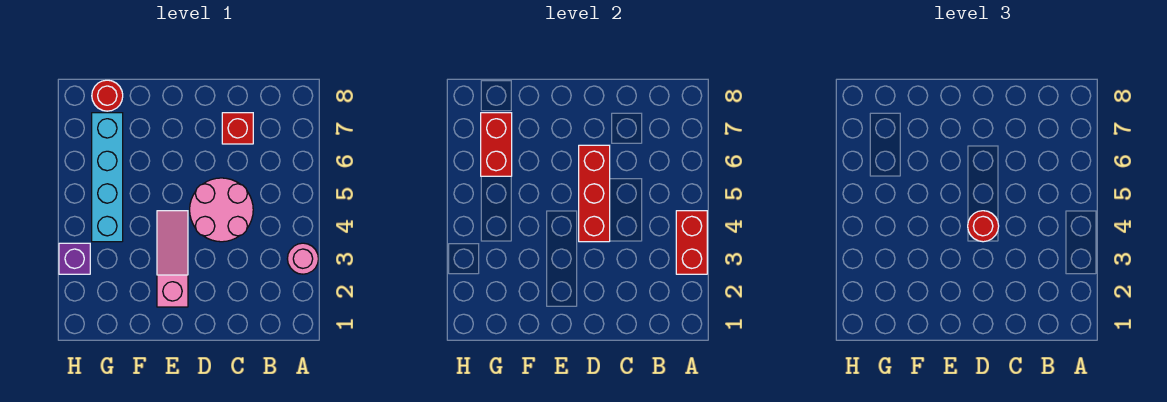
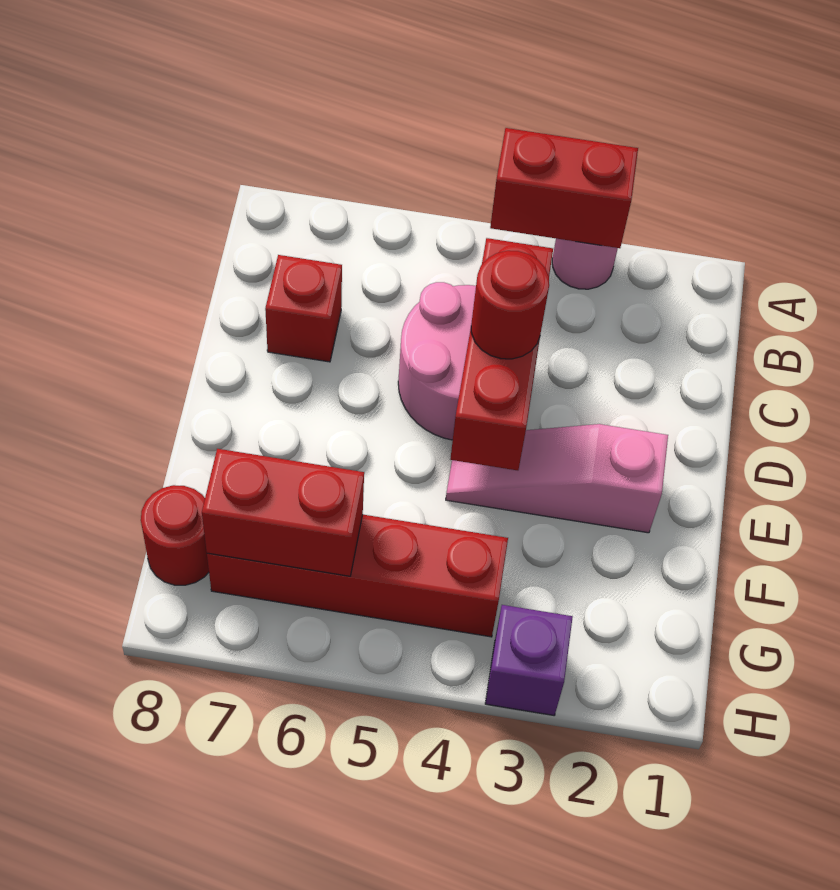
red 1x3 brick [579,145,610,242] -> red 1x3 brick turned to [450,238,553,470]
cyan 1x4 brick [92,113,123,242] -> red 1x4 brick [207,515,508,637]

